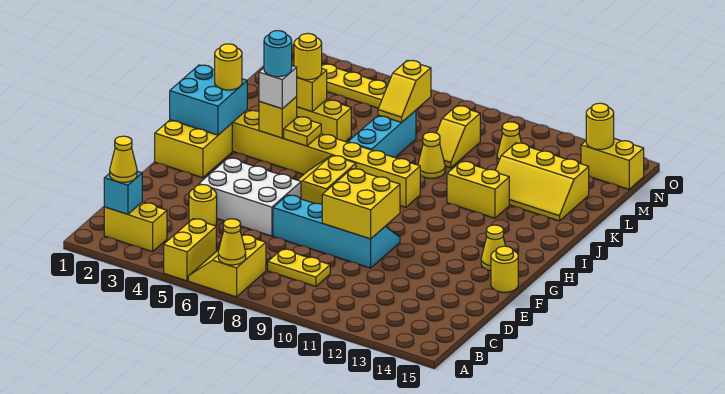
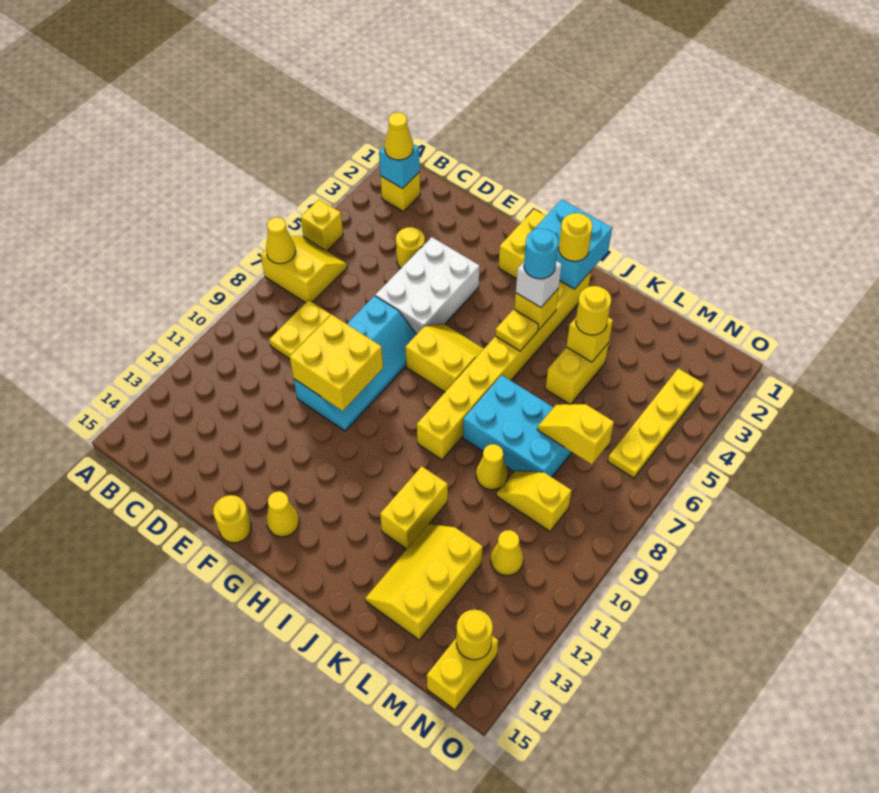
yellow 1x2 brick [164,219,216,281] -> yellow 1x1 brick [301,199,343,251]
yellow 1x2 brick [104,202,167,252] -> yellow 1x1 brick [380,172,420,211]
cyan 1x3 brick [348,110,416,158] -> cyan 2x3 brick [463,375,572,477]

